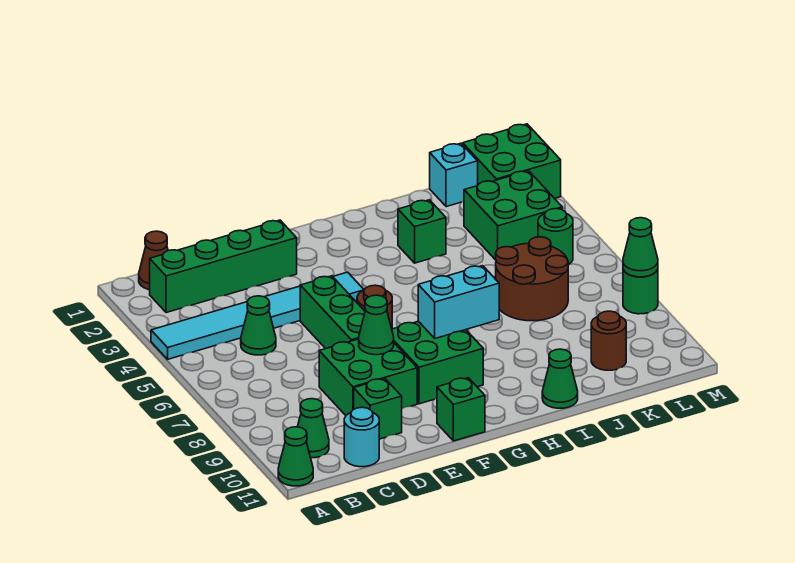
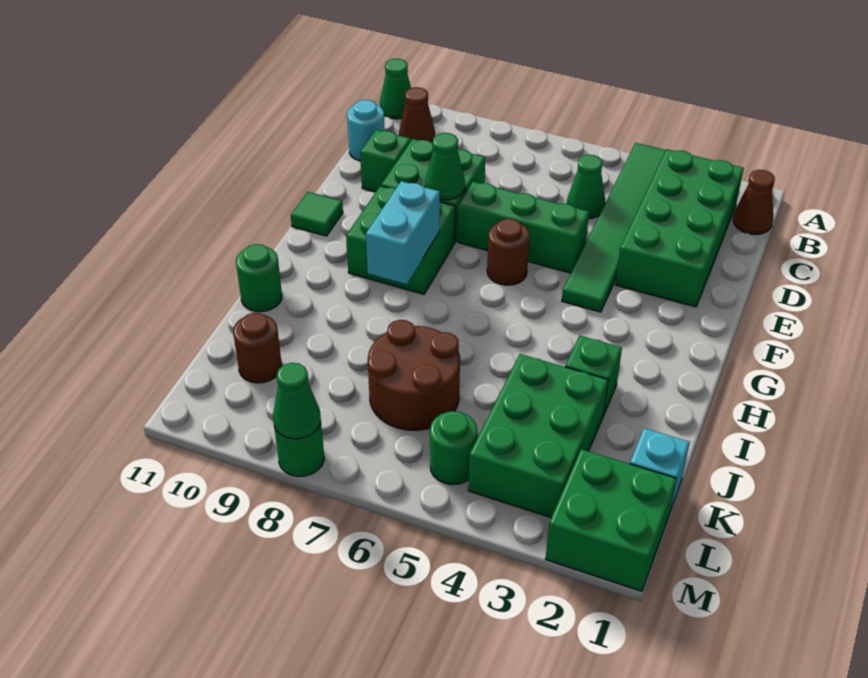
cyan 1x6 tile [151,272,364,359] -> green 1x6 tile [562,143,666,312]
green 1x4 brick [150,220,297,313] -> green 2x4 brick [616,149,744,307]
green 1x1 cone [298,399,329,458] -> brown 1x1 cone [399,87,435,143]
green 1x1 brick [437,378,485,441] -> green 1x1 tile [291,192,343,236]
green 1x1 cone [542,349,578,408] -> green 1x1 round brick [236,244,282,312]
green 2x2 brick [464,171,562,260] -> green 2x3 brick [468,354,608,517]

